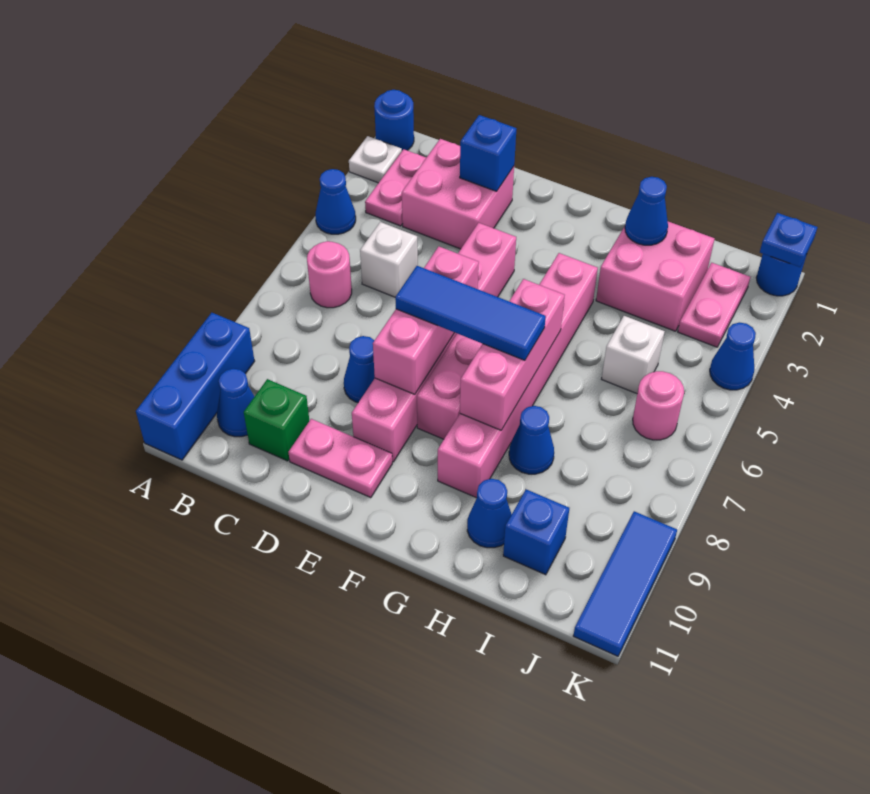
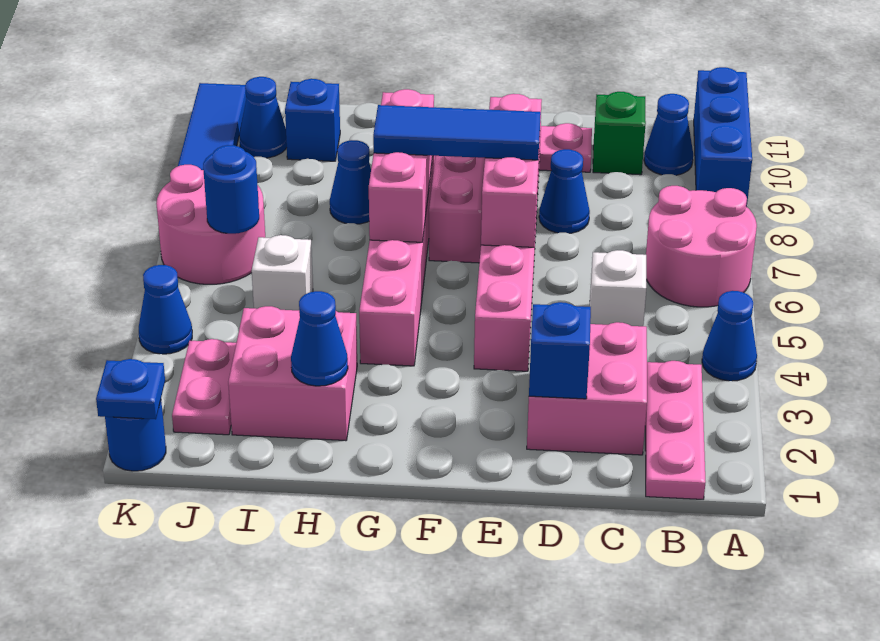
blue 1x1 round brick [374,90,414,150] -> blue 1x1 round brick moved to [203,145,259,234]
white 1x1 plate [349,136,402,183] -> none
pink 1x2 plate [365,149,426,226] -> pink 1x3 plate [645,361,706,499]
pink 1x1 round brick [307,241,352,308] -> pink 2x2 round brick [646,186,757,307]
blue 1x1 cone [467,479,512,548] -> blue 1x1 cone moved to [239,77,287,158]
pink 1x1 round brick [633,371,684,440] -> pink 2x2 round brick [156,165,265,284]

